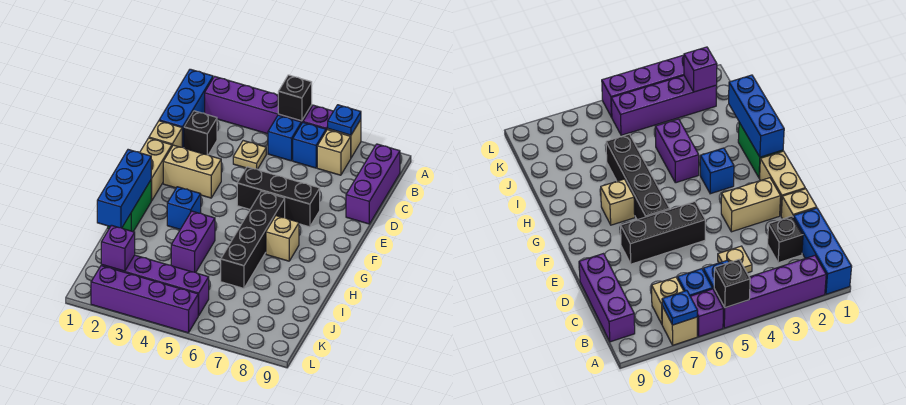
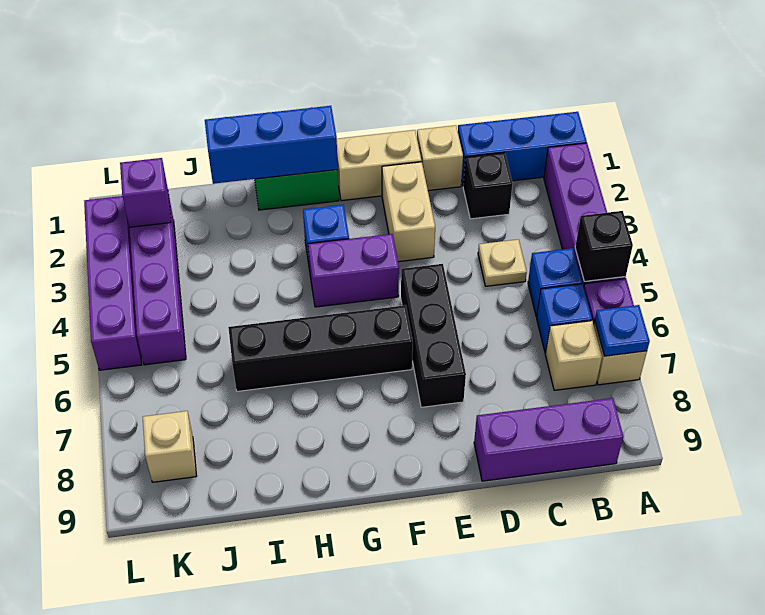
tan 1x1 brick [266,216,299,261] -> tan 1x1 brick moved to [143,411,196,482]
purple 1x2 brick [171,211,215,272] -> purple 1x2 brick moved to [308,234,399,307]

